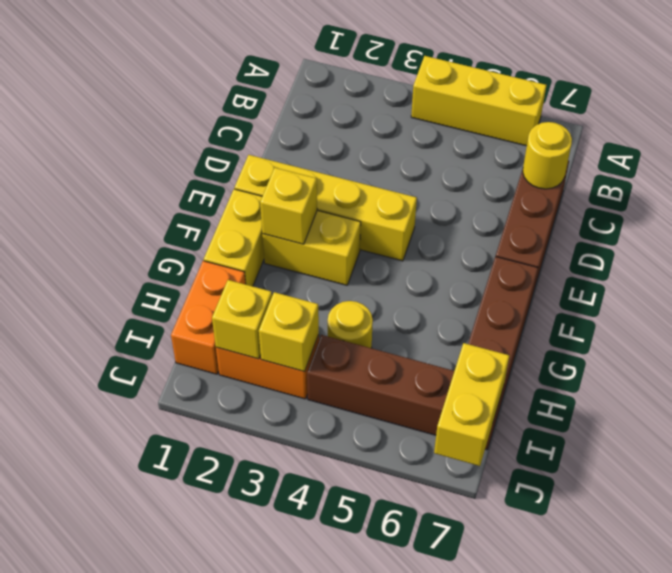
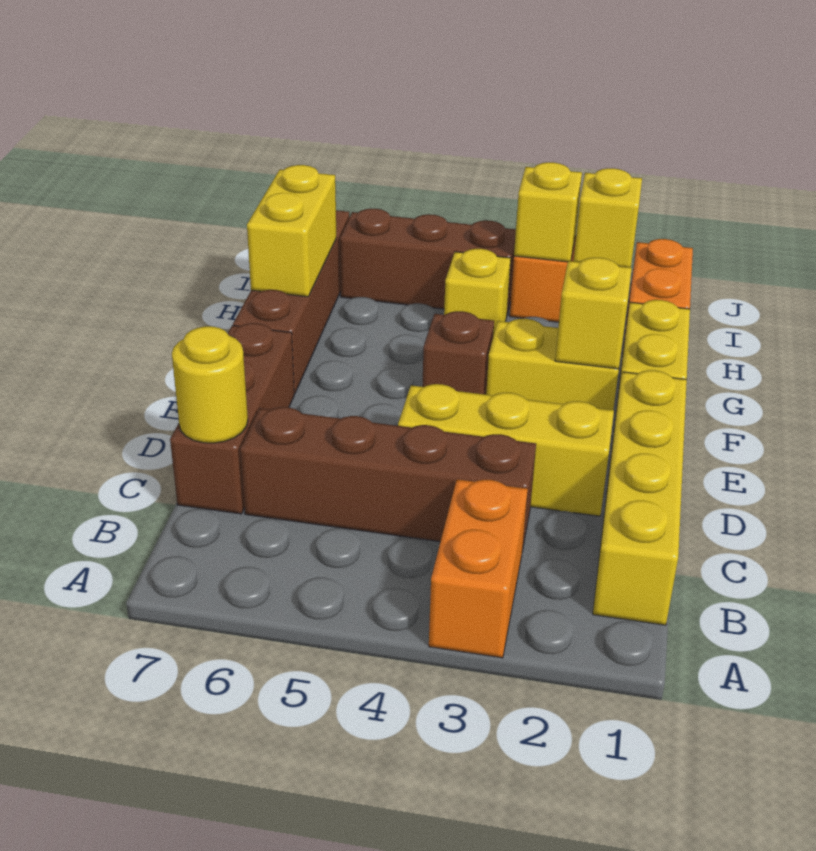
none -> orange 1x2 brick [429,479,528,658]
yellow 1x3 brick [411,56,546,146] -> yellow 1x3 brick moved to [398,384,614,516]
none -> brown 1x4 brick [240,407,536,551]
yellow 1x4 brick [234,155,417,261] -> yellow 1x4 brick turned to [593,370,687,625]
none -> brown 1x1 brick [422,311,494,395]
yellow 1x1 round brick [328,301,373,348] -> yellow 1x1 brick [444,249,511,336]
yellow 1x2 brick [434,343,509,466] -> yellow 1x2 brick moved to [247,165,336,297]

